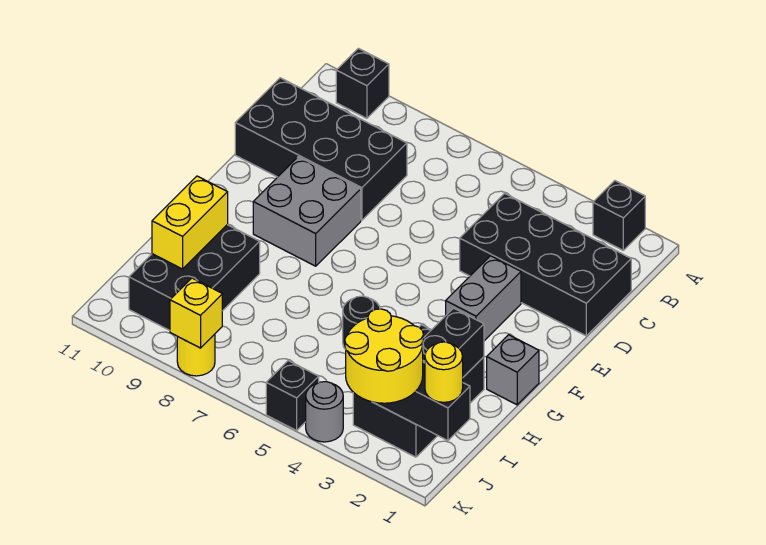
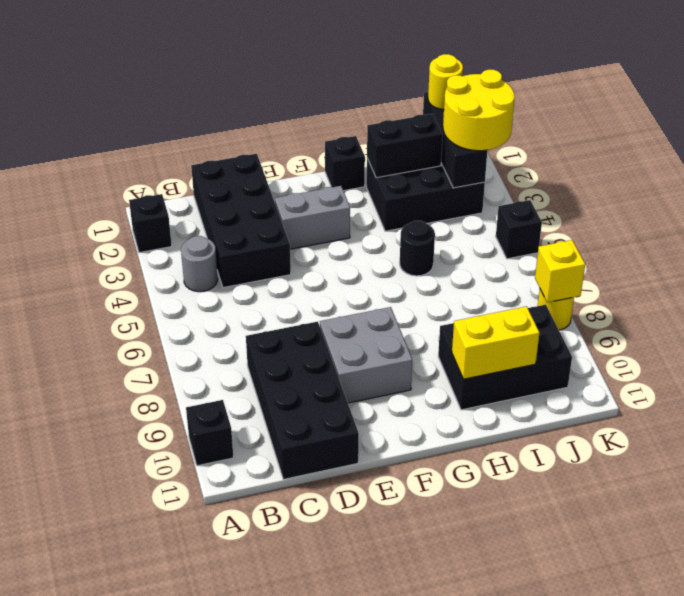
grey 1x1 brick [487,335,539,405] -> black 1x1 brick [325,136,365,191]
grey 1x1 round brick [306,382,343,442] -> grey 1x1 round brick moved to [181,236,218,292]

